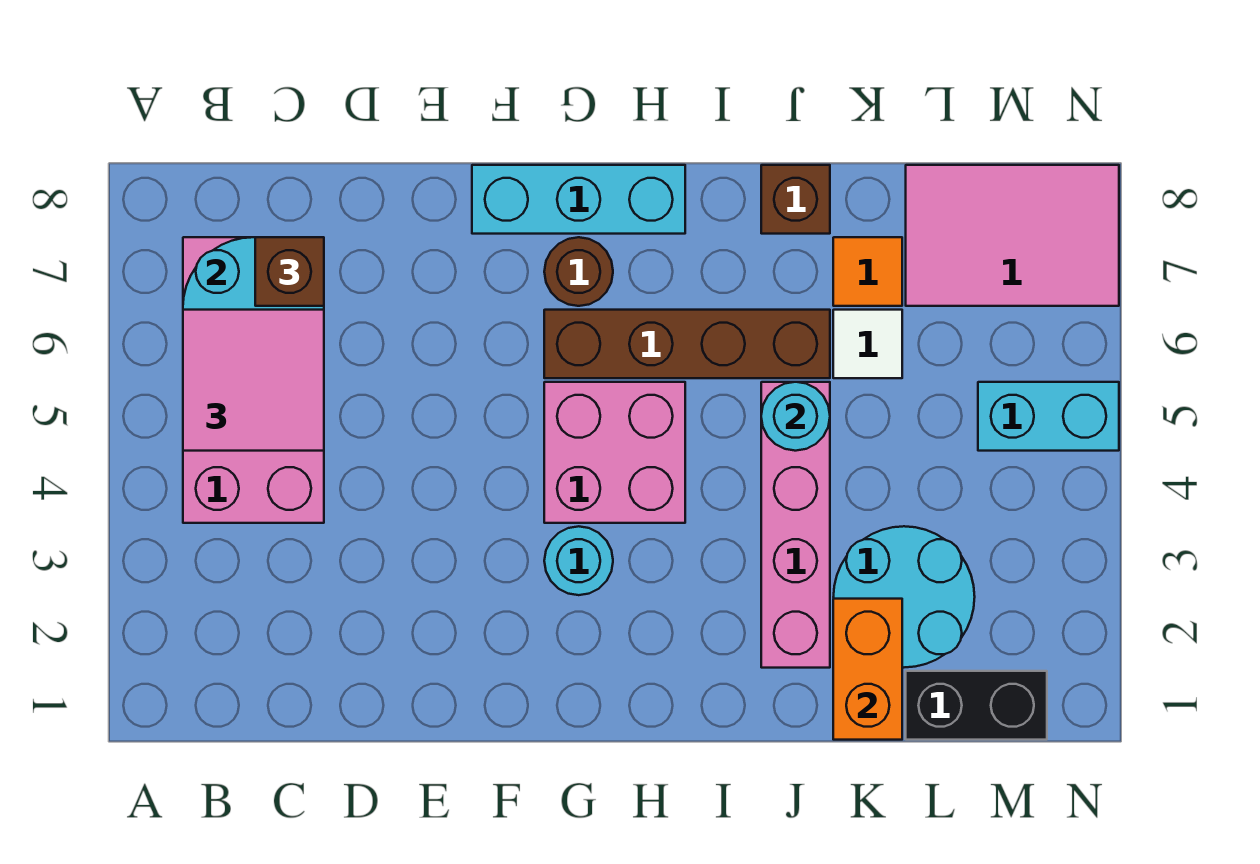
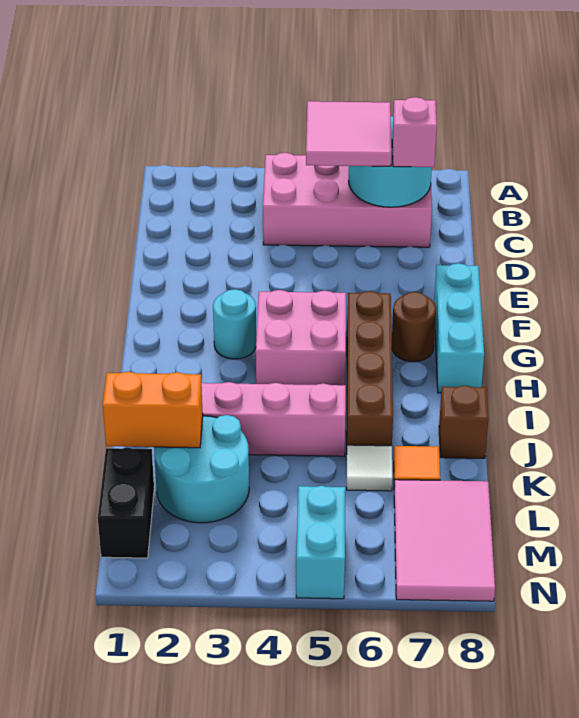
brown 1x1 brick [255,237,324,306] -> pink 1x1 brick [392,97,437,167]
cyan 1x1 round brick [761,382,830,451] -> none

